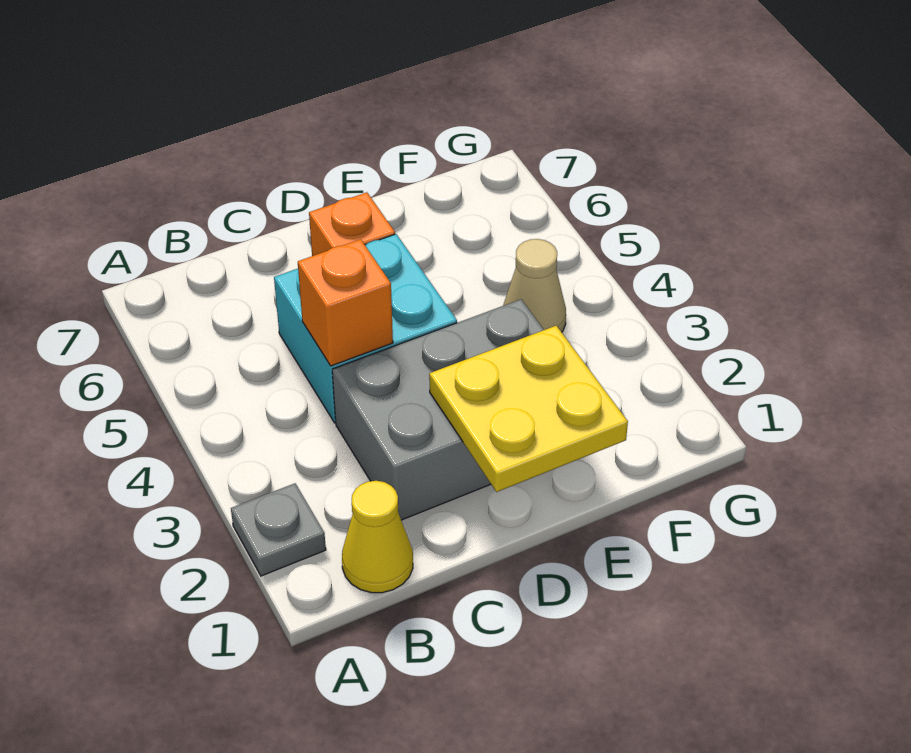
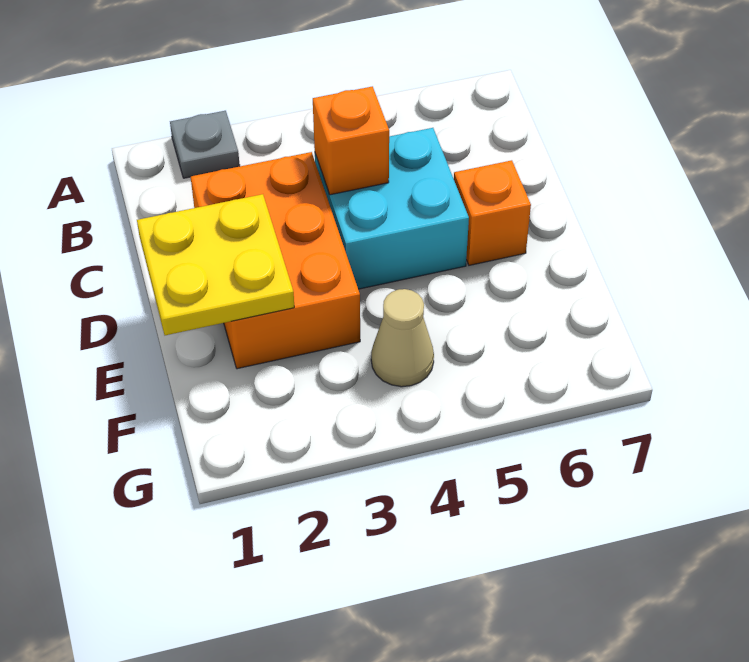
yellow 1x1 cone [342,481,413,593] -> none
grey 2x3 brick [332,299,544,520] -> orange 2x3 brick [191,152,360,369]

